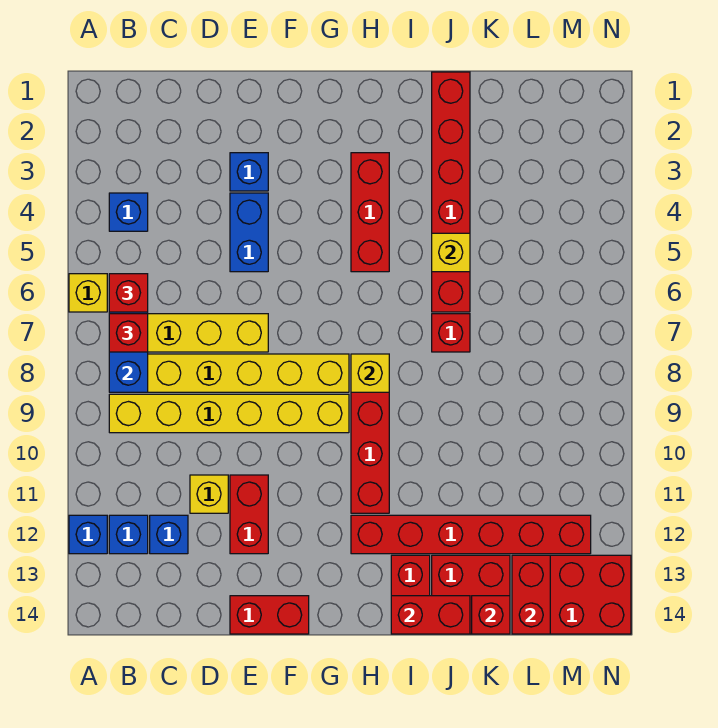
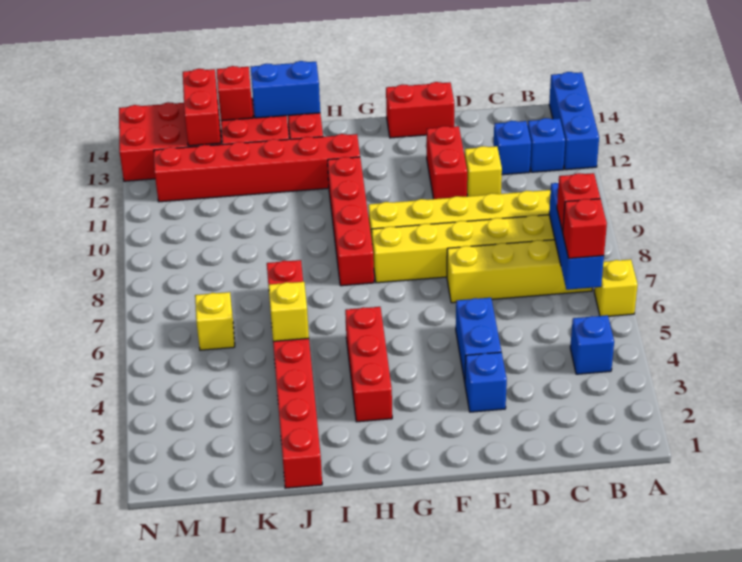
blue 1x1 brick [69,515,107,554] -> blue 1x3 brick [549,72,599,170]
yellow 1x1 brick [351,354,389,392] -> yellow 1x1 brick moved to [195,292,235,350]
red 1x2 brick [391,596,470,634] -> blue 1x2 brick [251,61,320,118]

